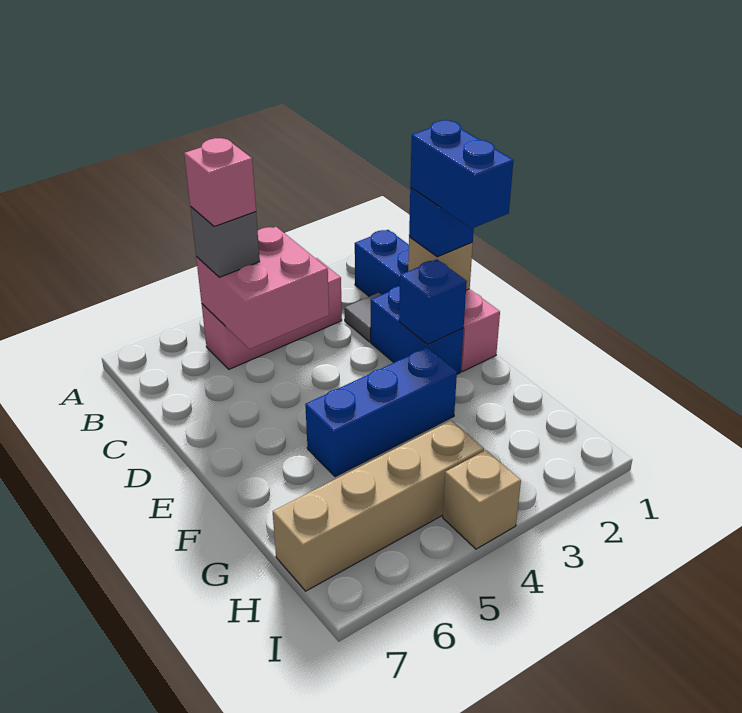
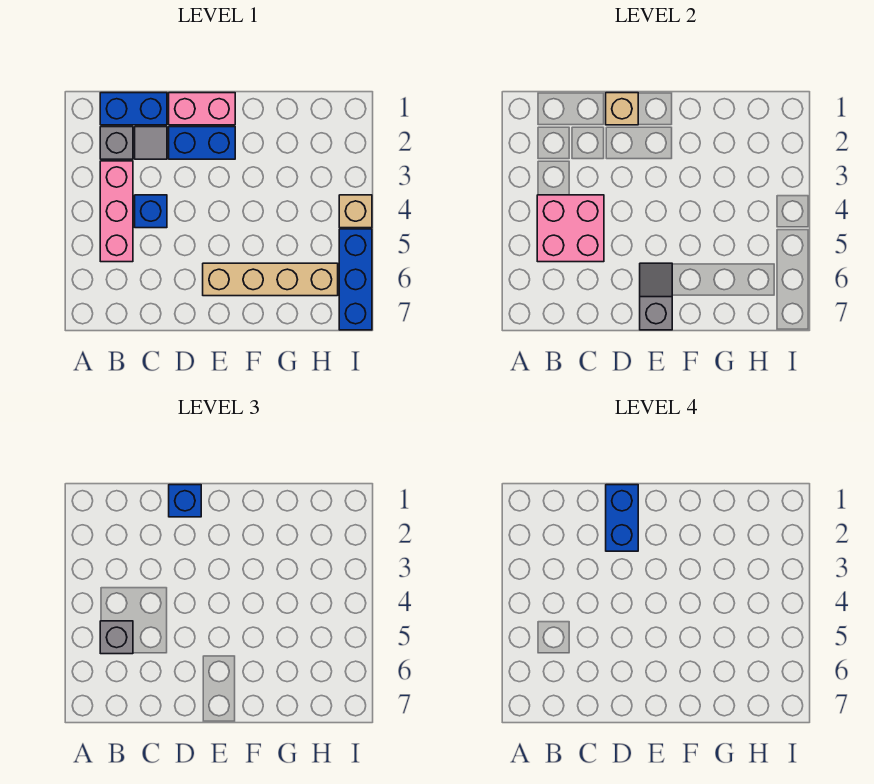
none -> grey 1x1 brick [100,127,133,159]
pink 1x1 brick [184,138,256,226] -> none
blue 1x2 brick [410,120,513,228] -> blue 1x2 brick turned to [606,485,638,551]
blue 1x1 brick [399,259,467,345] -> blue 1x1 brick moved to [135,195,167,228]
none -> grey 1x2 slope [640,263,672,330]
blue 1x3 brick [305,347,457,477] -> blue 1x3 brick moved to [339,229,372,330]
tan 1x4 brick [273,421,484,591] -> tan 1x4 brick turned to [203,263,338,296]

